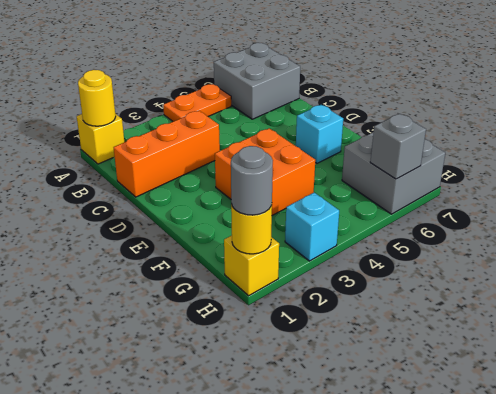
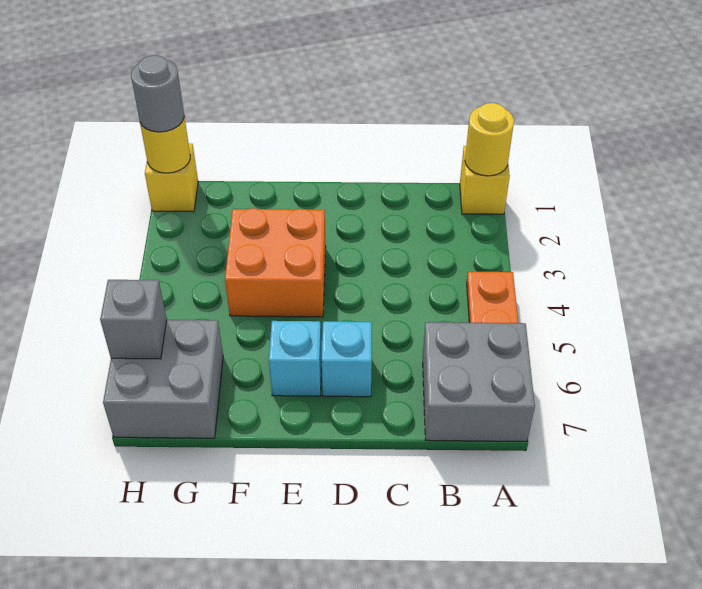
orange 1x3 brick [114,111,220,197] -> none
cyan 1x1 brick [285,193,339,261] -> cyan 1x1 brick moved to [322,321,372,397]

